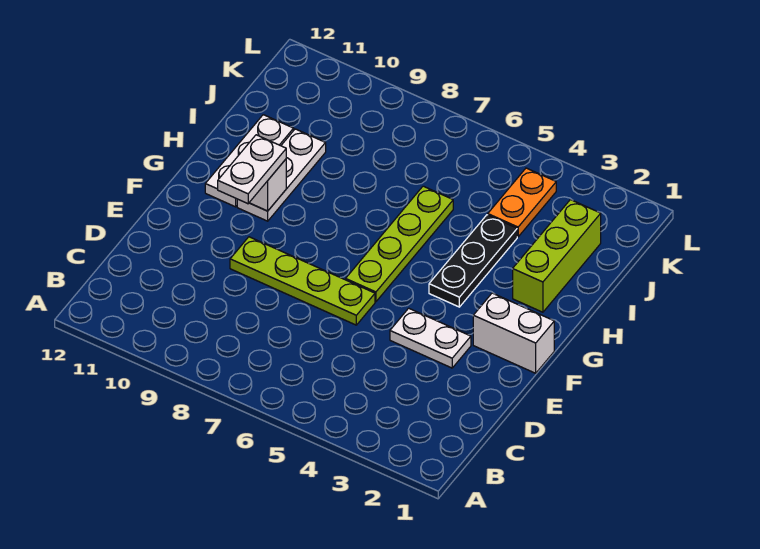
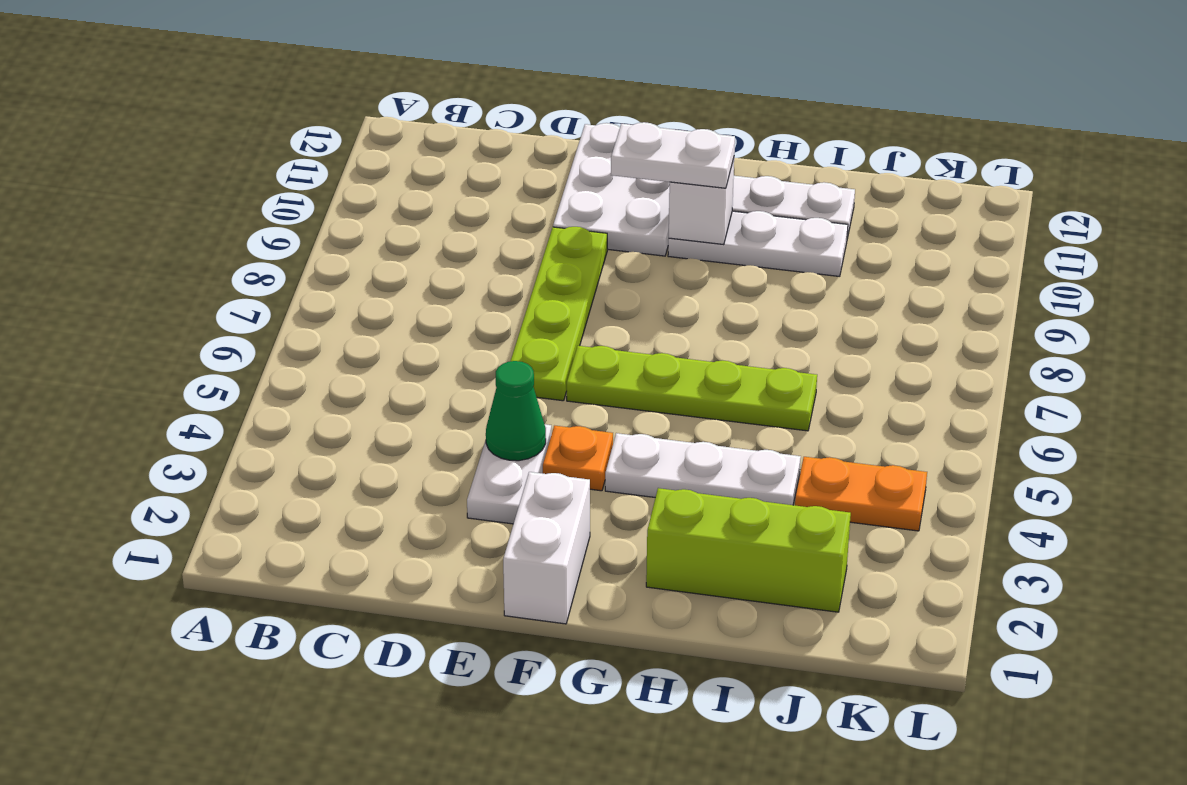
none -> green 1x1 cone [486,361,546,461]
none -> white 2x3 plate [553,123,670,256]
none -> orange 1x1 plate [543,426,613,491]
black 1x3 plate [429,215,517,307] -> white 1x3 plate [605,433,801,505]

